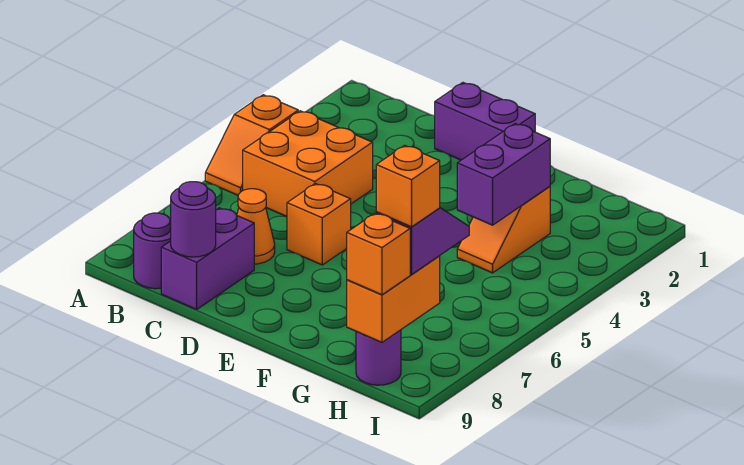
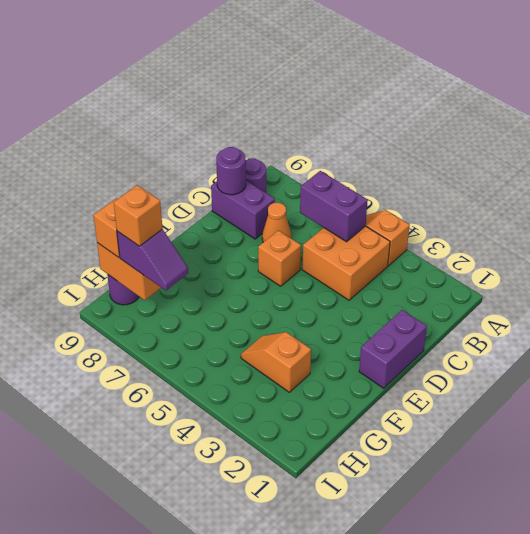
purple 1x2 brick [457,124,550,225] -> purple 1x2 brick moved to [300,171,368,242]

